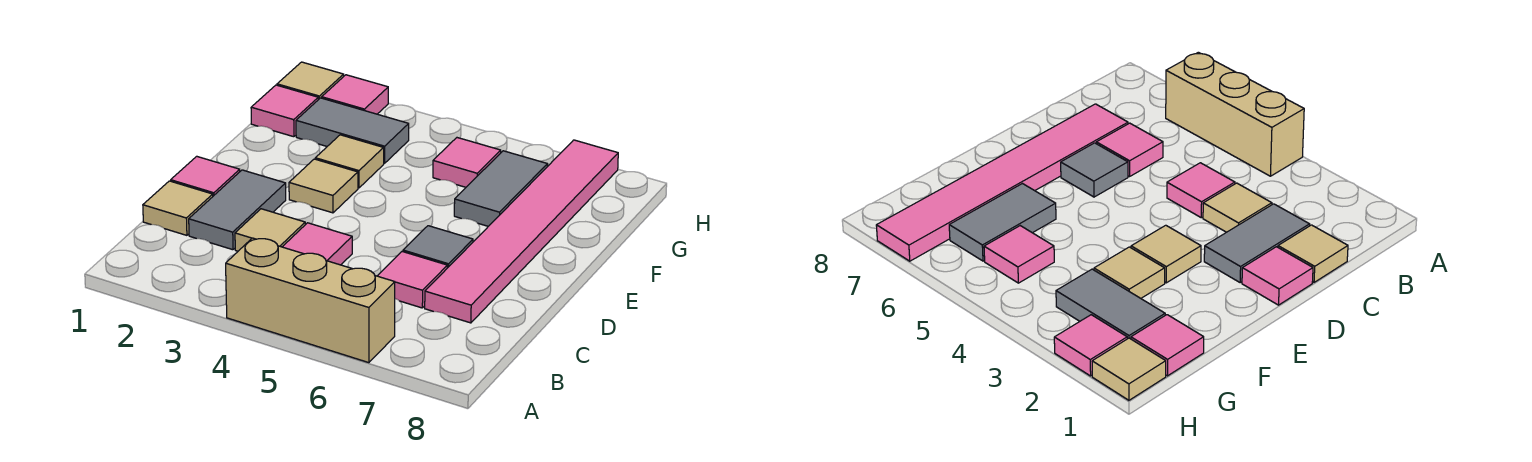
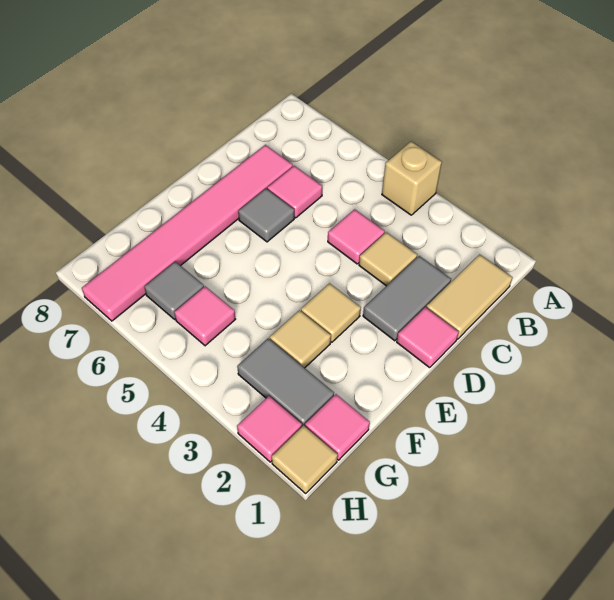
tan 1x3 brick [226,238,395,363] -> tan 1x1 brick [382,141,442,215]
tan 1x1 tile [143,181,213,235] -> tan 1x2 tile [426,254,513,339]
grey 1x2 tile [454,151,548,226] -> grey 1x1 tile [144,262,204,319]

